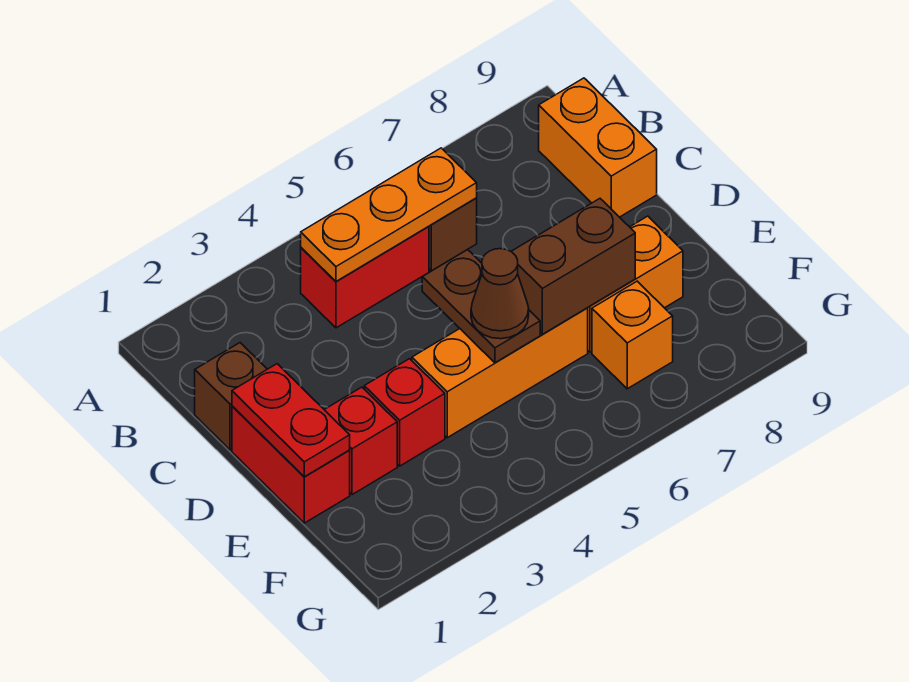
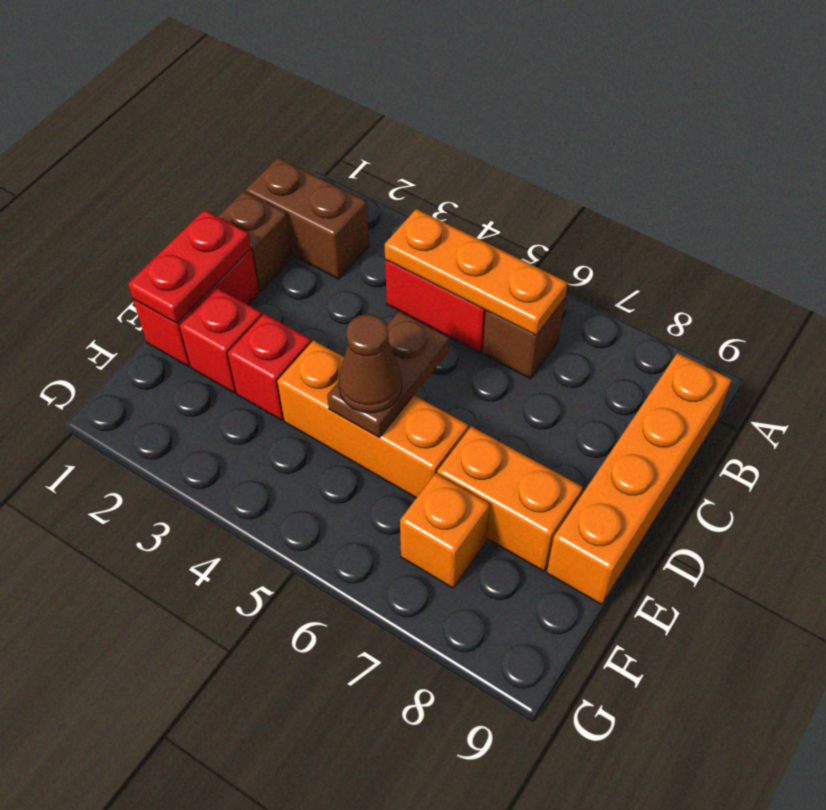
orange 1x2 brick [539,78,657,217] -> orange 1x4 brick [547,353,732,605]
brown 1x2 brick [511,199,635,334] -> brown 1x2 brick moved to [246,158,369,279]

